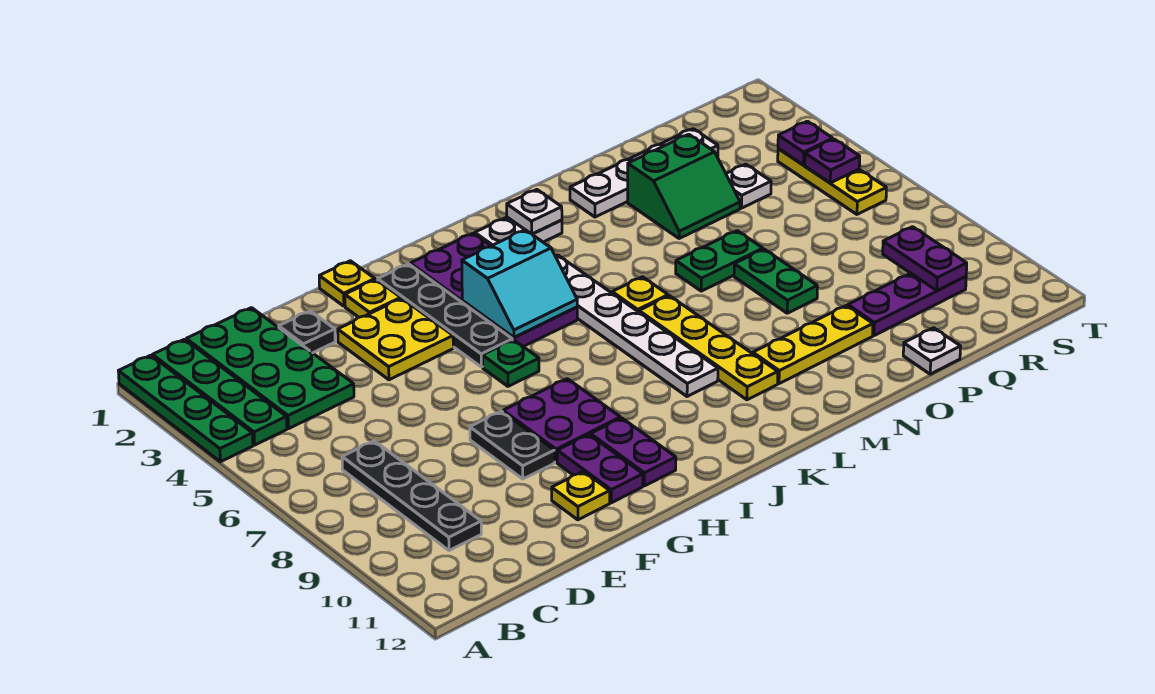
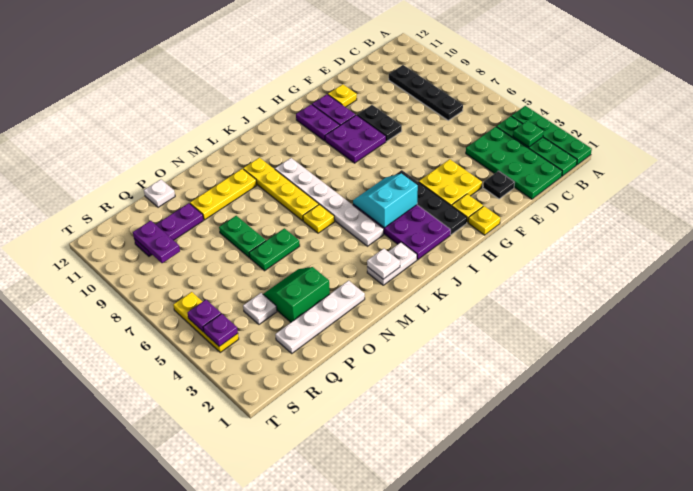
green 1x1 plate [482,340,539,386] -> green 1x1 plate moved to [513,121,544,147]

